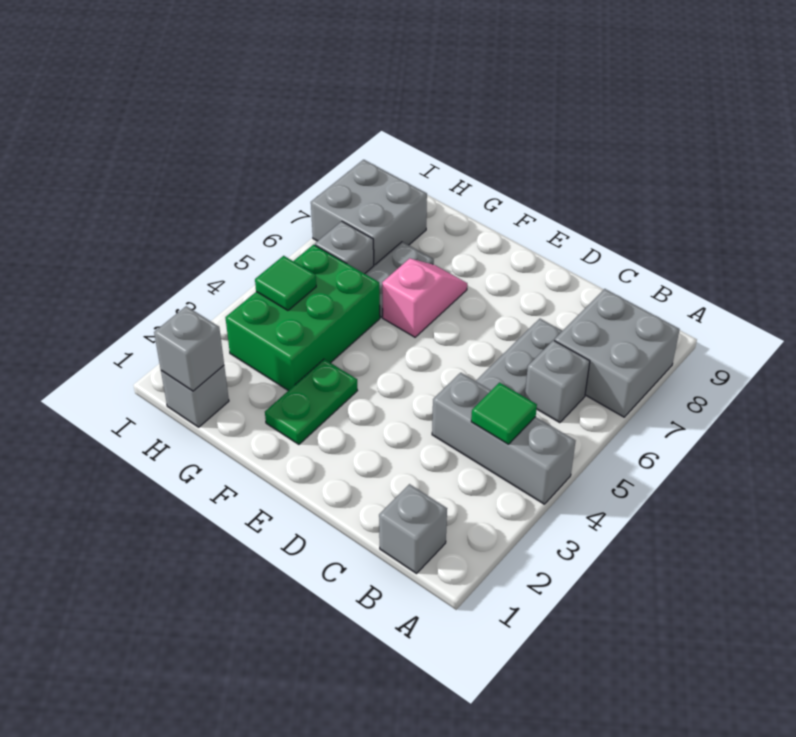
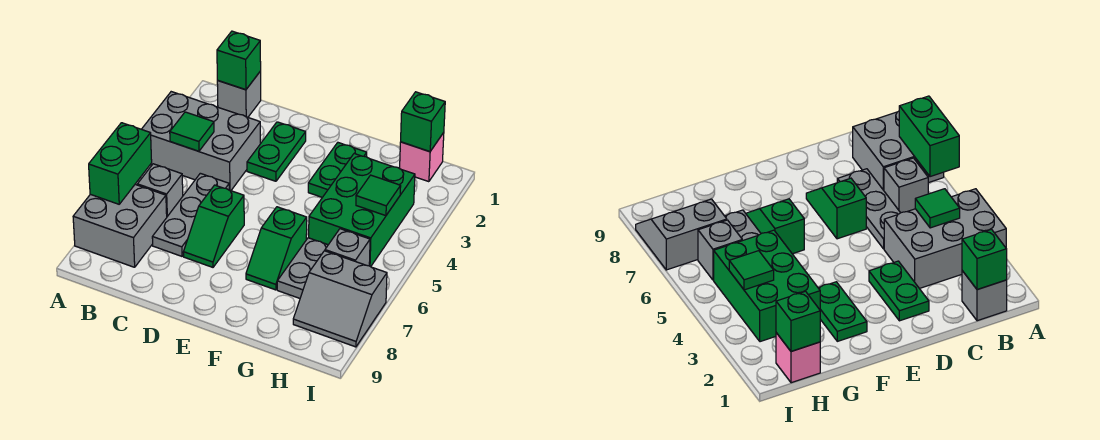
grey 1x3 brick [432,373,575,504] -> grey 2x3 brick [142,92,260,191]
none -> green 1x2 brick [89,123,152,204]
none -> green 1x1 brick [217,31,261,90]
none -> green 1x2 plate [247,122,306,181]
none -> green 1x2 slope [183,185,244,267]
pink 1x2 slope [382,258,467,337] -> green 1x2 slope [246,207,307,290]
grey 1x1 brick [161,366,229,427] -> pink 1x1 brick [400,133,444,182]
grey 1x1 brick [154,306,224,391] -> green 1x1 brick [401,92,445,152]
grey 2x2 brick [311,160,427,265] -> grey 2x2 slope [293,251,387,347]

